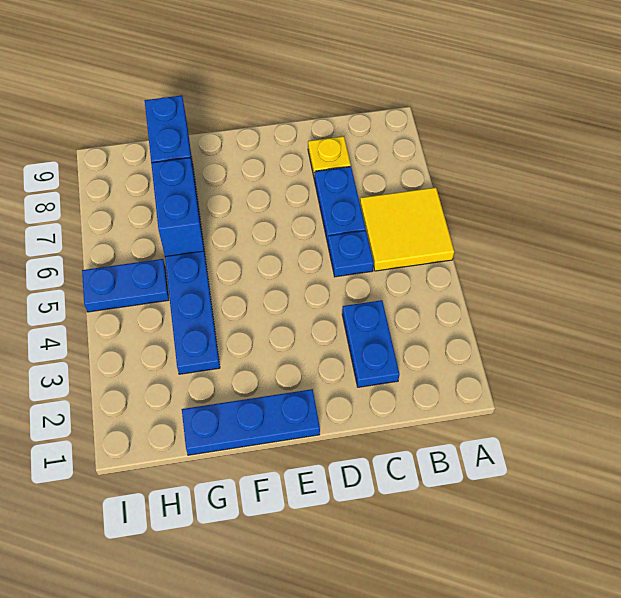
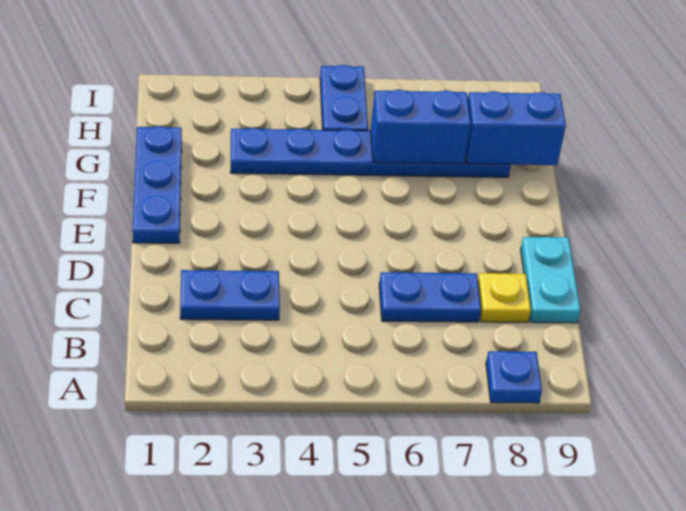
yellow 2x2 tile [360,187,454,271] -> none
blue 1x1 plate [328,231,374,277] -> blue 1x1 plate moved to [486,351,542,403]
none -> cyan 1x2 plate [521,237,580,323]

